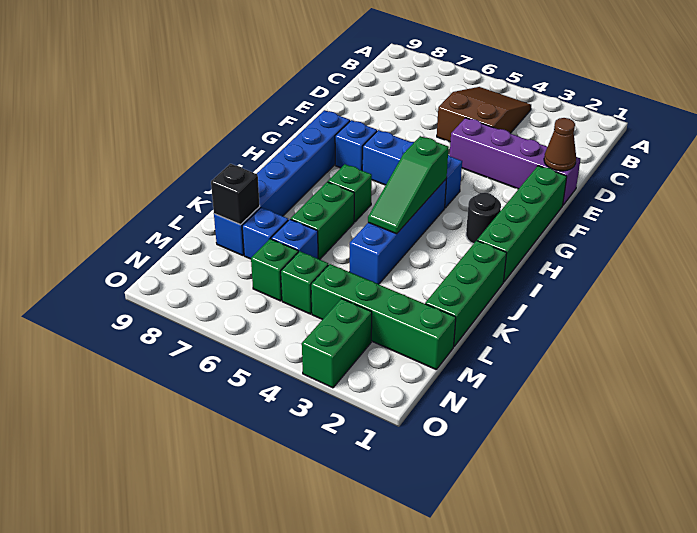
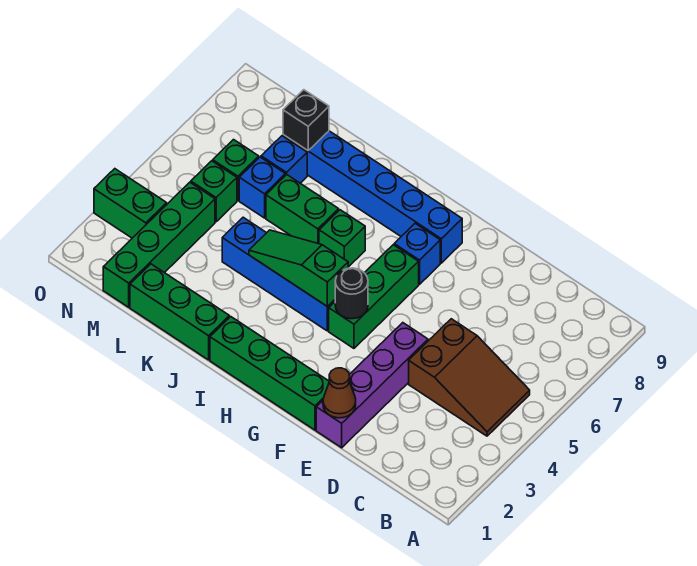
blue 1x3 brick [362,130,462,208] -> green 1x3 brick [329,245,419,348]
black 1x1 round brick [466,192,501,244] -> black 1x1 round brick moved to [335,268,368,319]

